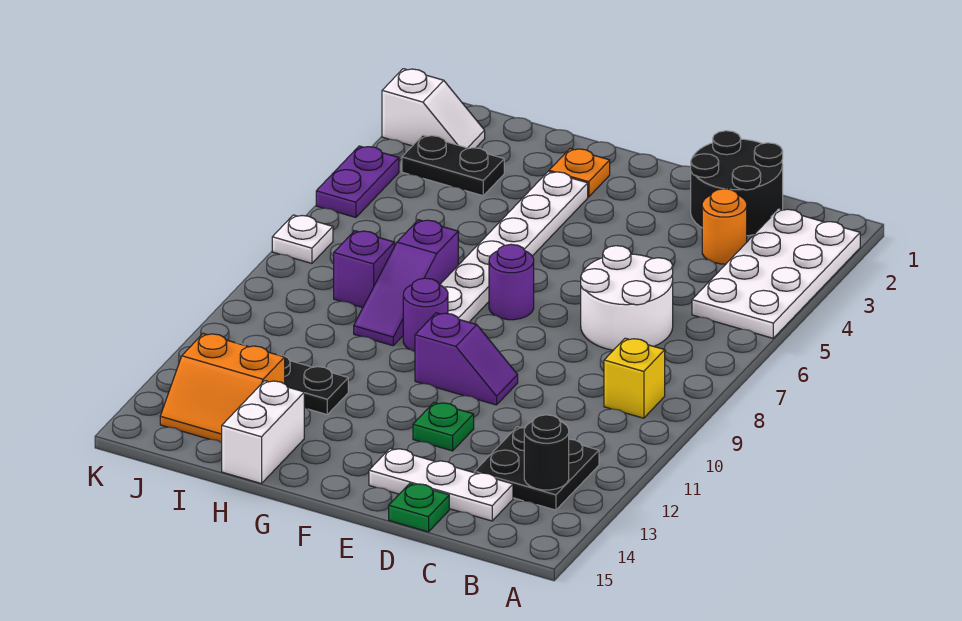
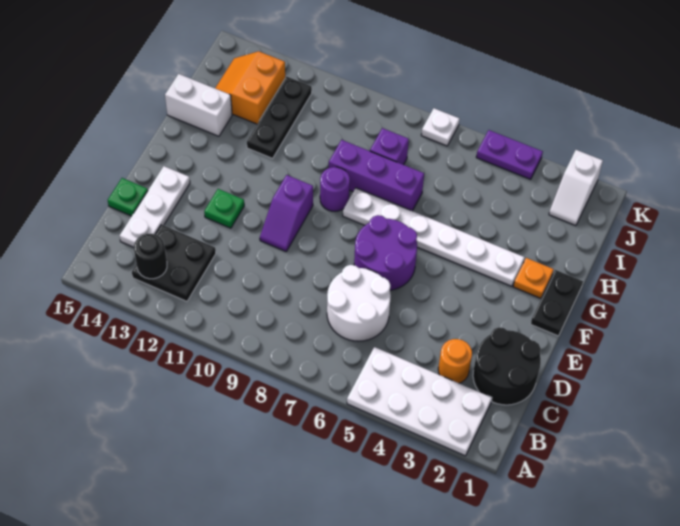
yellow 1x1 brick [604,338,665,418] -> none
purple 1x1 round brick [489,244,534,320] -> purple 2x2 round brick [354,215,417,290]
purple 1x3 slope [354,220,458,346] -> purple 1x3 brick [329,140,424,211]
black 1x2 plate [402,135,504,196] -> black 1x2 plate moved to [531,270,583,336]

